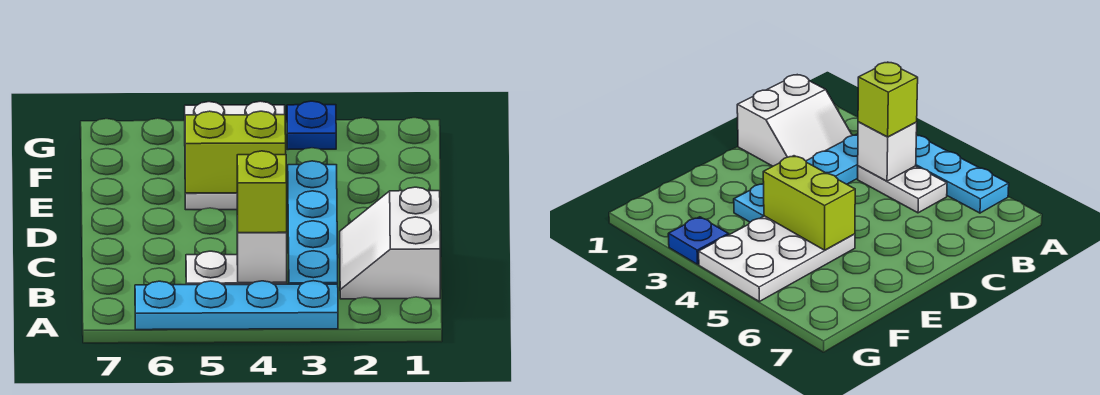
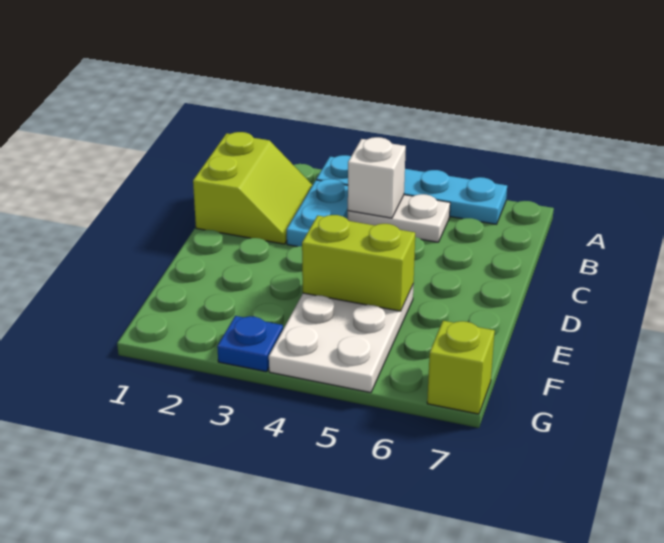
white 2x2 slope [340,187,440,299] -> lime 2x2 slope [193,132,312,244]
cyan 1x4 plate [288,161,338,284] -> cyan 1x2 plate [287,179,348,247]
lime 1x1 brick [237,151,287,233] -> lime 1x1 brick moved to [427,321,495,414]

